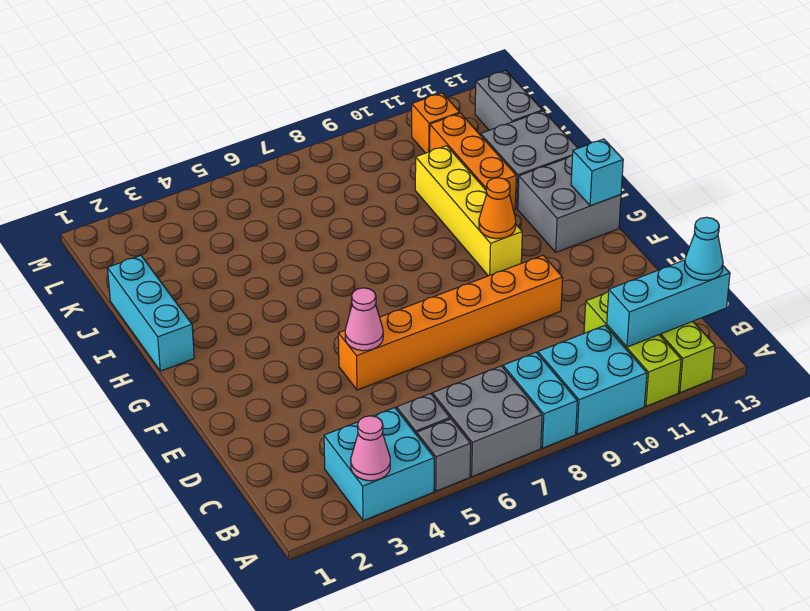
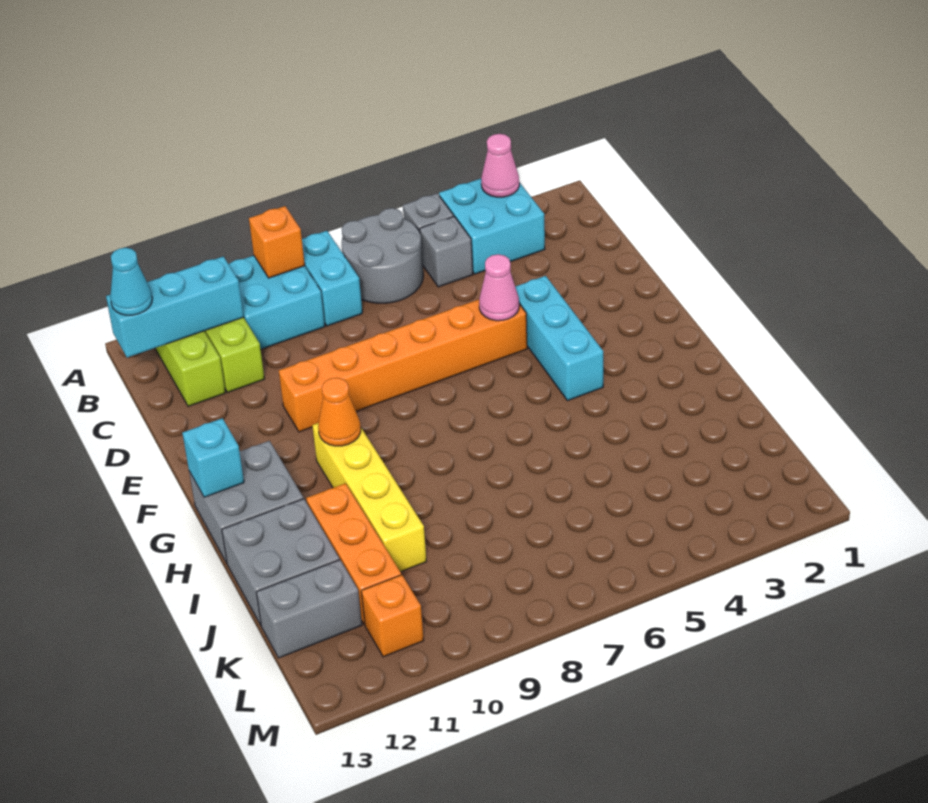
grey 2x2 brick [432,366,542,477] -> grey 2x2 round brick [342,208,423,303]
none -> orange 1x1 brick [249,206,305,278]
cyan 1x3 brick [108,255,194,371] -> cyan 1x3 brick moved to [515,276,603,401]
grey 1x2 brick [475,71,542,130] -> grey 1x2 brick turned to [256,560,362,658]

